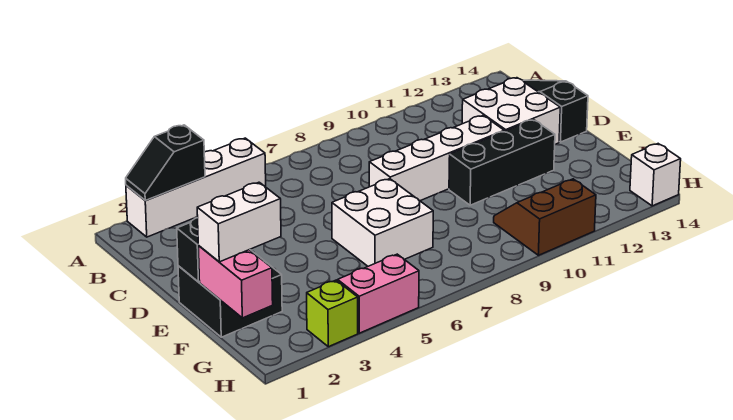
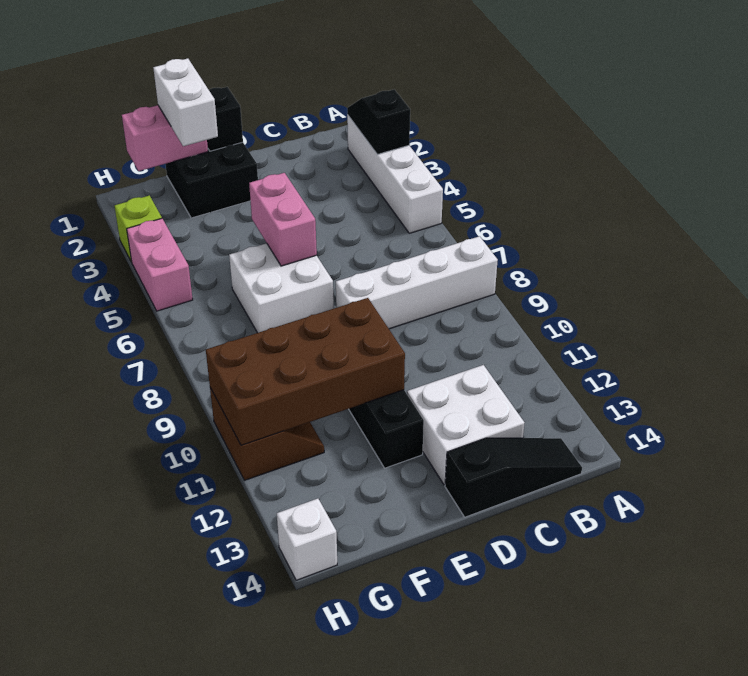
white 1x4 brick [369,116,504,201] -> white 1x4 brick turned to [336,236,498,329]
none -> pink 1x2 brick [249,173,317,266]
none -> brown 2x4 brick [206,298,405,445]

